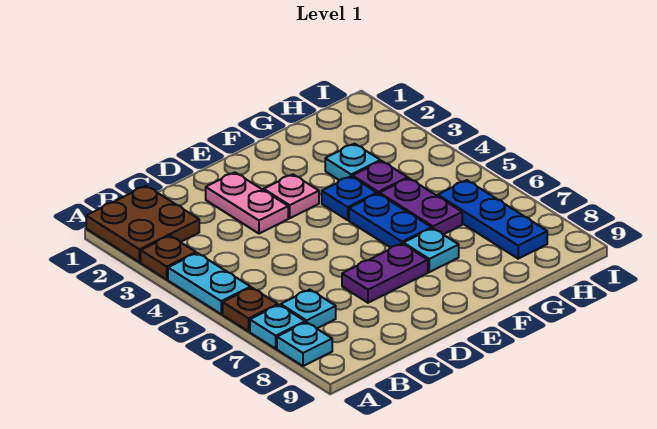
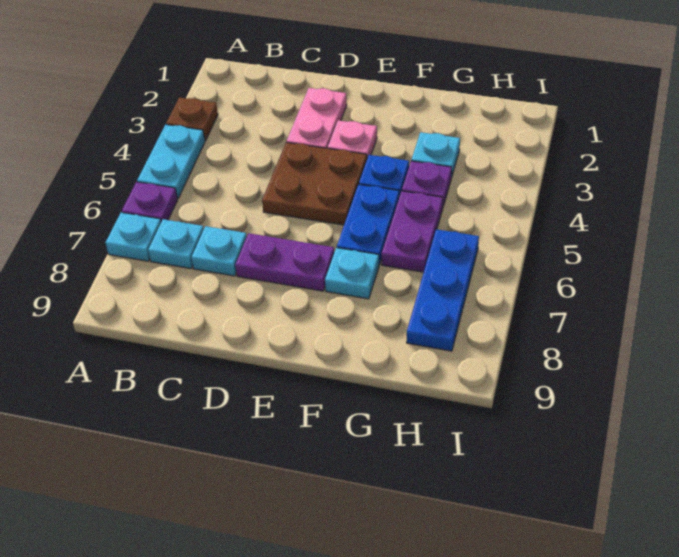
brown 2x2 plate [86,186,199,262] -> brown 2x2 plate moved to [262,142,367,225]
brown 1x1 plate [223,288,278,331] -> purple 1x1 plate [122,182,178,221]
cyan 1x1 plate [277,322,332,366] -> cyan 1x1 plate moved to [192,226,247,276]

